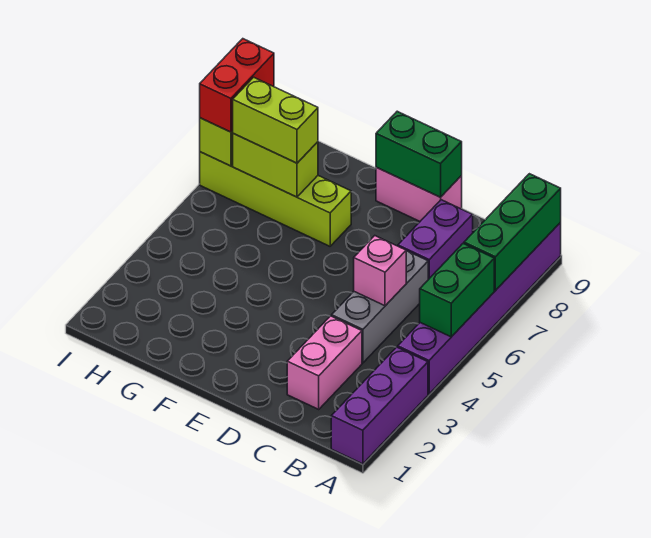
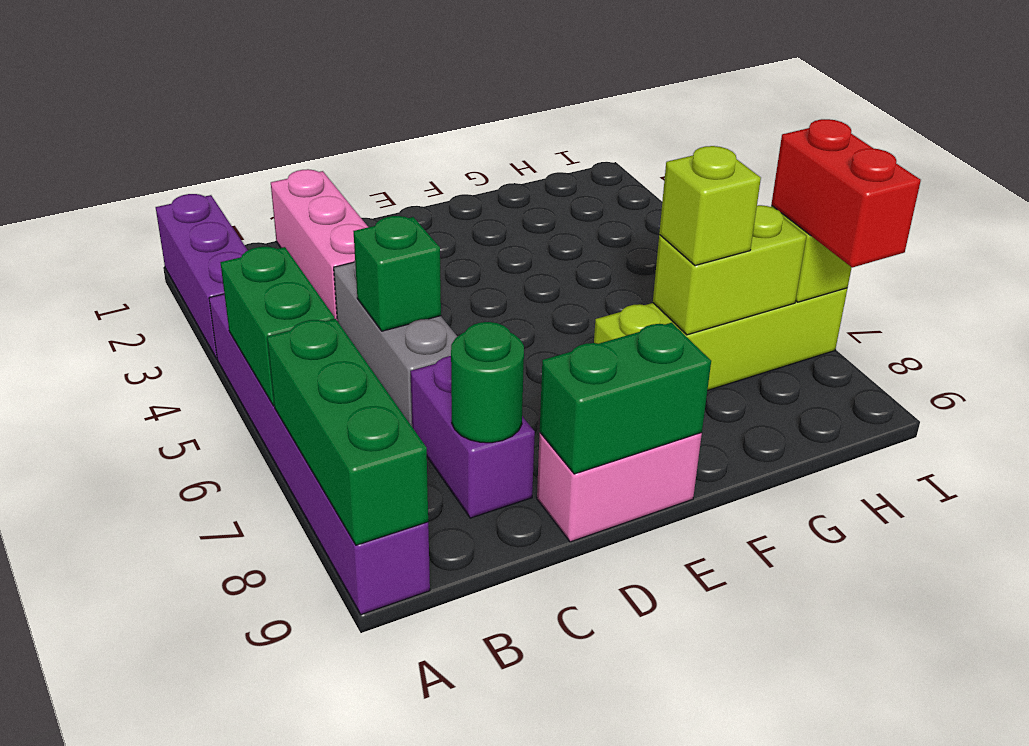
pink 1x2 brick [287,316,362,409] -> pink 1x3 brick [271,169,368,320]
pink 1x1 brick [354,236,406,306] -> green 1x1 brick [353,216,441,331]
none -> green 1x1 round brick [451,322,524,443]
lime 1x2 brick [233,77,318,163] -> lime 1x1 brick [659,146,761,266]

